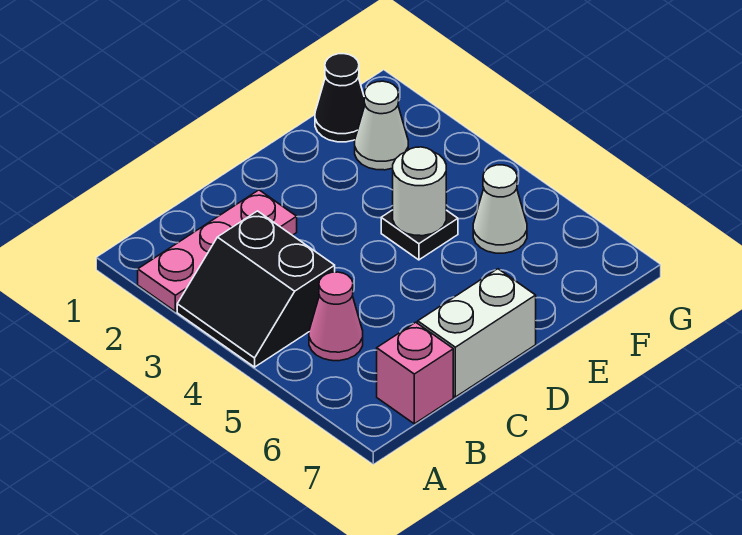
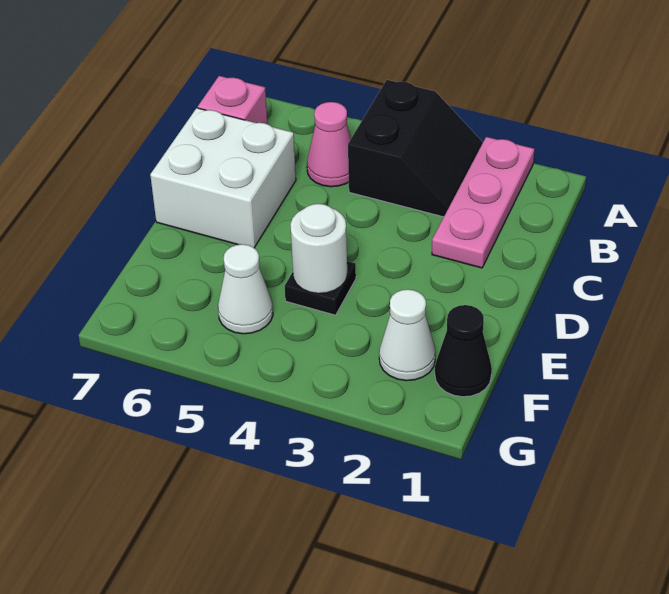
black 2x2 slope [177,211,335,367] -> black 2x2 slope turned to [348,80,483,217]
white 1x2 brick [418,269,536,397] -> white 2x2 brick [150,108,296,248]

